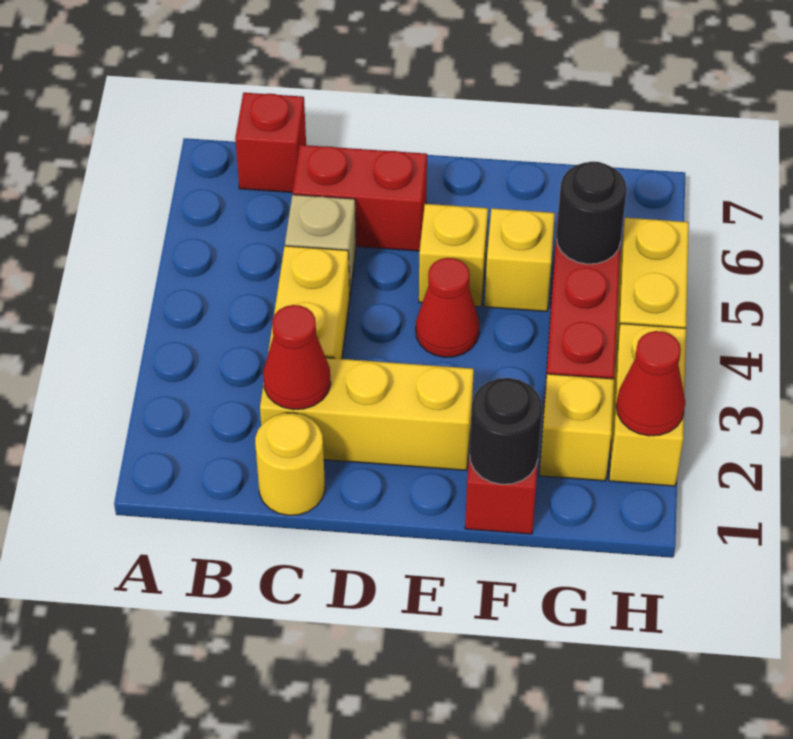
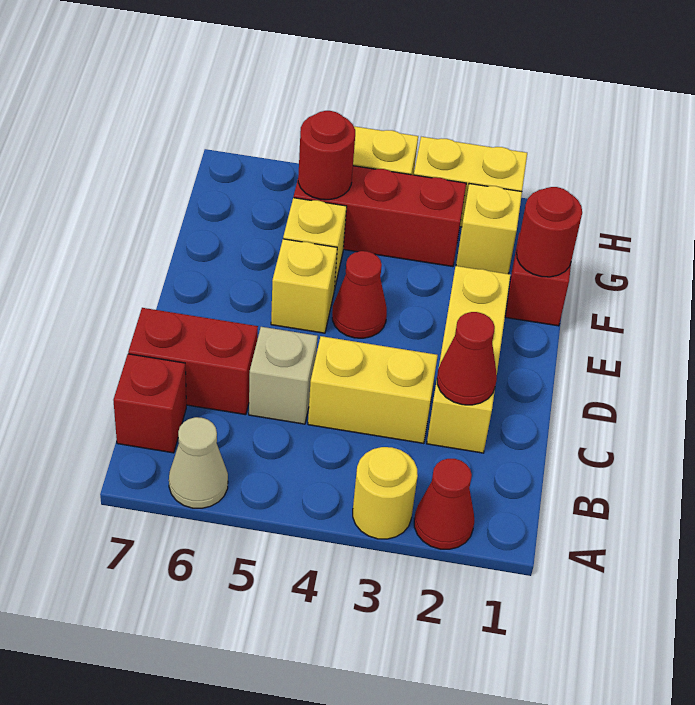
none -> tan 1x1 cone [169,417,228,508]
yellow 1x1 round brick [255,413,325,515] -> yellow 1x1 round brick moved to [353,447,418,539]
red 1x2 brick [293,145,427,251] -> red 1x2 brick turned to [128,308,258,415]
black 1x1 round brick [470,378,542,484] -> red 1x1 round brick [517,187,582,277]
black 1x1 round brick [556,162,627,264] -> red 1x1 round brick [298,111,355,200]
red 1x1 cone [616,331,685,436] -> red 1x1 cone moved to [414,459,474,549]

